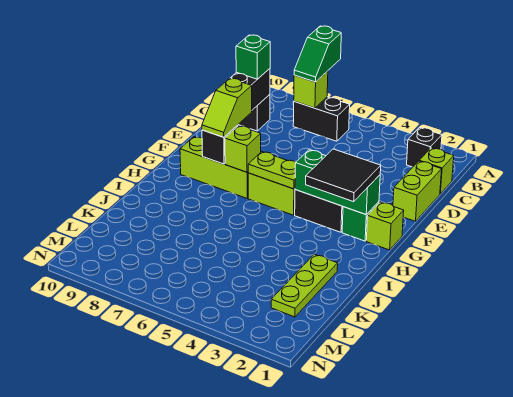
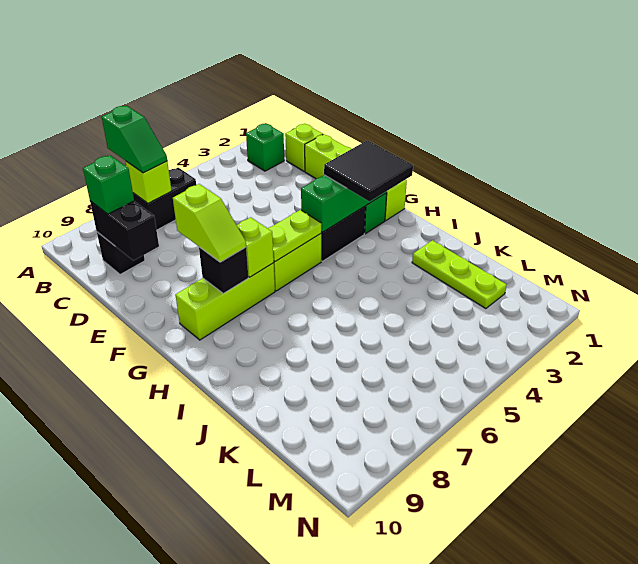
black 1x1 brick [407,127,442,167] -> green 1x1 brick [246,123,284,171]

